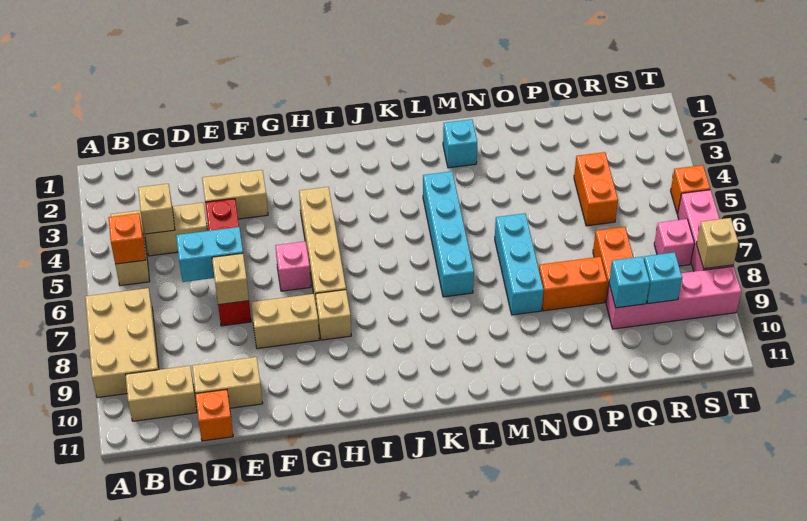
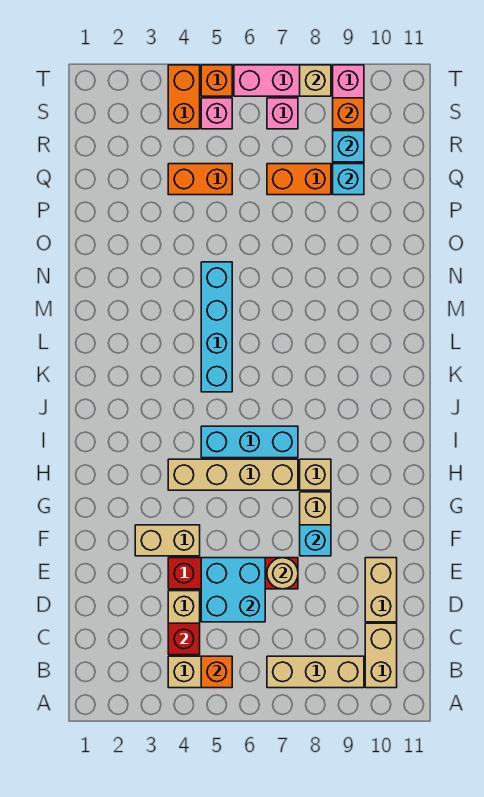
tan 2x3 brick [85,288,159,398] -> tan 1x3 brick [267,656,364,688]
tan 1x1 brick [138,184,175,234] -> red 1x1 brick [168,623,200,655]
cyan 1x2 brick [176,227,243,282] -> cyan 2x2 brick [201,558,265,622]
orange 1x1 brick [195,389,233,441] -> orange 1x1 brick moved to [333,98,364,129]
tan 1x2 brick [202,170,268,219] -> tan 1x2 brick turned to [135,525,200,556]
tan 1x1 brick [212,253,249,305] -> tan 1x1 round brick [267,558,298,589]
pink 1x1 brick [275,241,311,291] -> pink 1x1 brick moved to [201,98,232,129]
cyan 1x4 brick [423,171,474,297] -> cyan 1x4 brick turned to [201,262,232,392]
cyan 1x1 brick [443,119,477,168] -> cyan 1x1 brick moved to [300,525,331,556]
cyan 1x3 brick [495,213,544,315] -> cyan 1x3 brick moved to [201,426,298,458]
orange 1x2 brick [539,257,607,311] -> orange 1x2 brick moved to [168,65,200,129]

